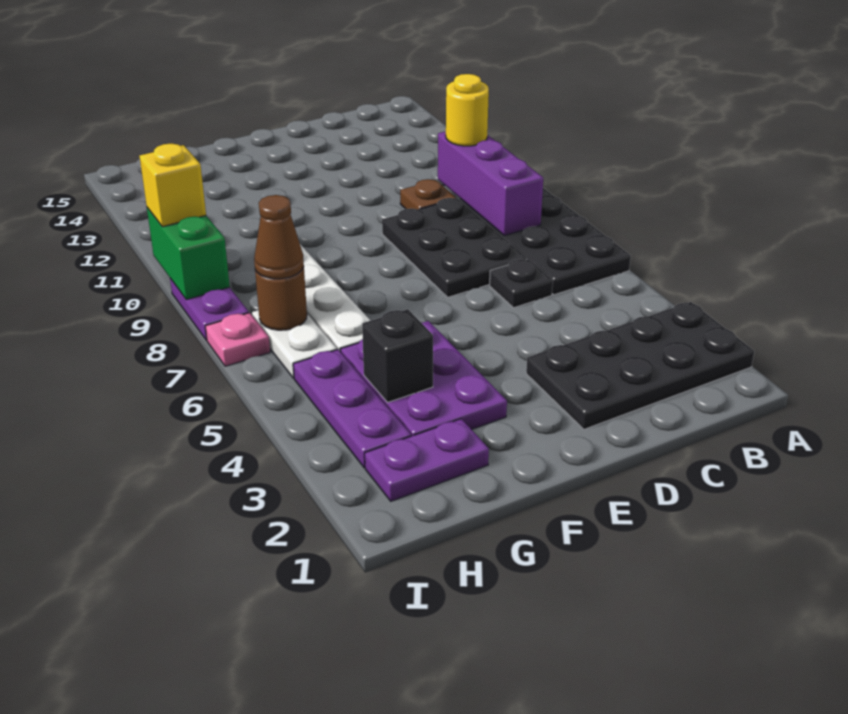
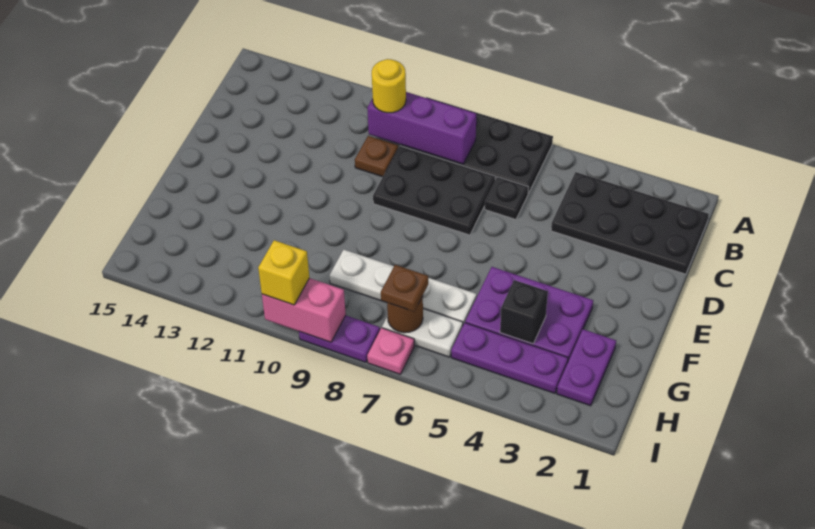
black 2x4 plate [526,302,754,429] -> black 2x4 plate turned to [551,172,709,274]
brown 1x1 cone [254,195,304,279] -> brown 1x1 plate [381,265,428,311]
green 1x2 brick [147,208,230,300] -> pink 1x2 brick [262,278,346,342]

